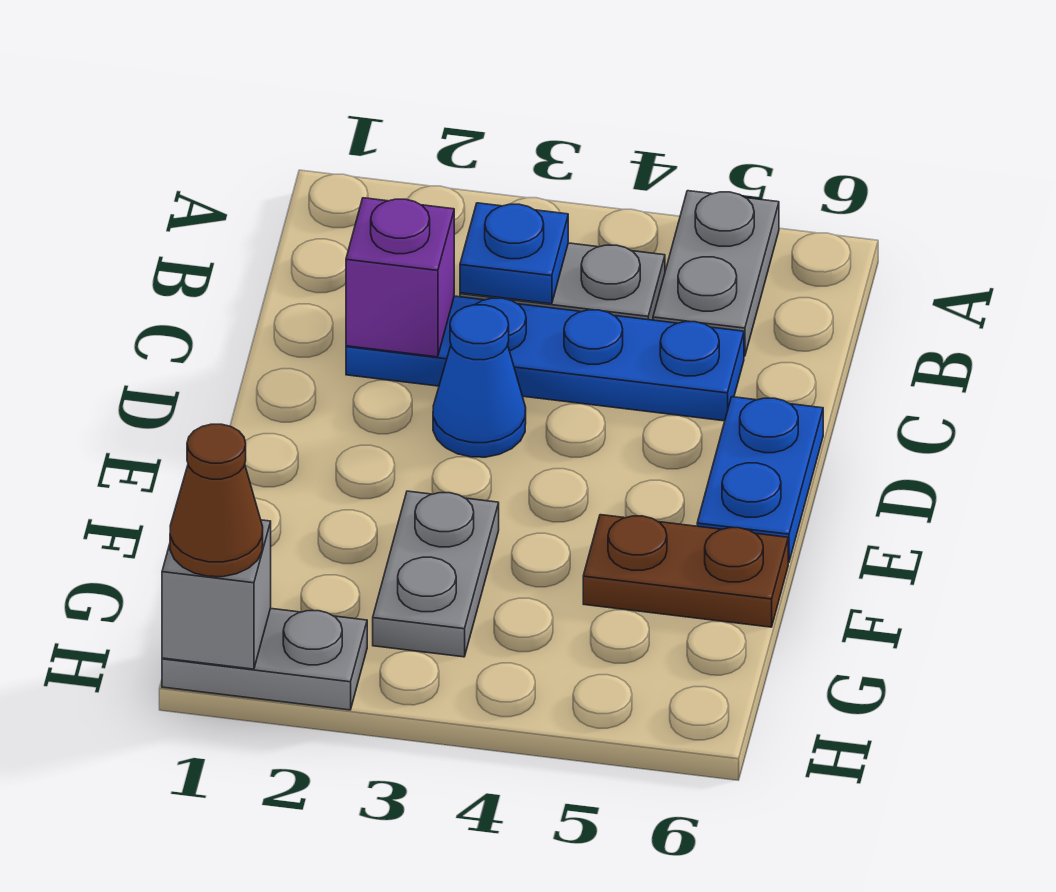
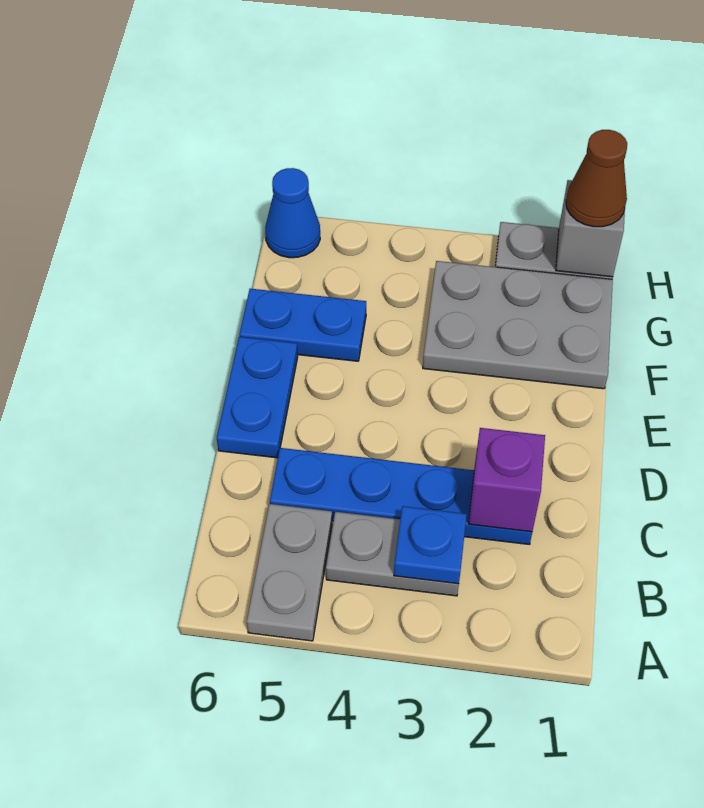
blue 1x1 cone [433,305,526,457] -> blue 1x1 cone moved to [265,168,320,258]
grey 1x2 plate [373,491,499,657] -> grey 2x3 plate [423,261,613,389]
brown 1x2 plate [583,515,788,627] -> blue 1x2 plate [239,289,366,361]

